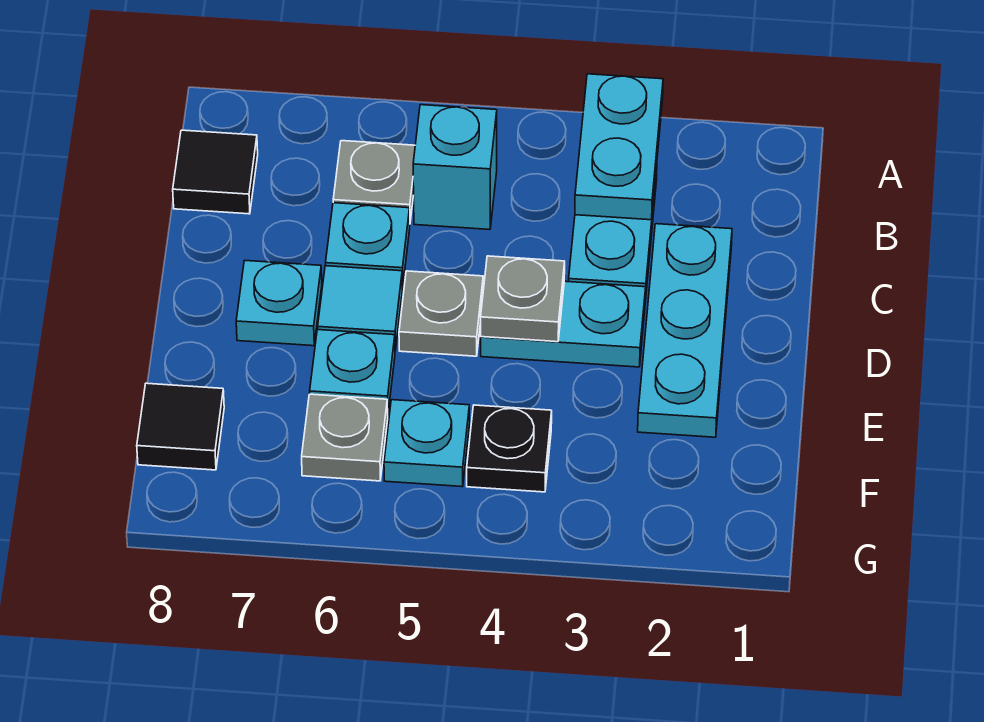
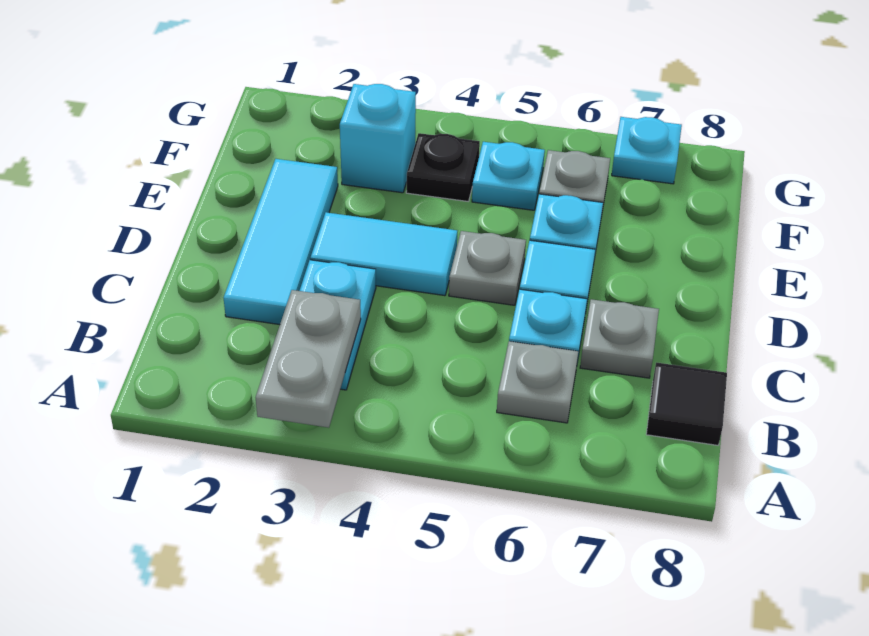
cyan 1x2 plate [575,74,663,220] -> grey 1x2 plate [256,290,361,428]
cyan 1x1 brick [413,105,497,230] -> cyan 1x1 brick moved to [340,84,416,193]
cyan 1x3 plate [638,224,732,437] -> cyan 1x3 tile [224,159,338,325]
cyan 1x2 plate [481,281,646,367] -> cyan 1x2 tile [311,212,457,296]
grey 1x1 plate [481,256,565,342] -> grey 1x1 plate moved to [580,299,659,378]
cyan 1x1 plate [236,261,322,346] -> cyan 1x1 plate moved to [612,117,682,184]
black 1x1 tile [137,383,224,470] -> none

